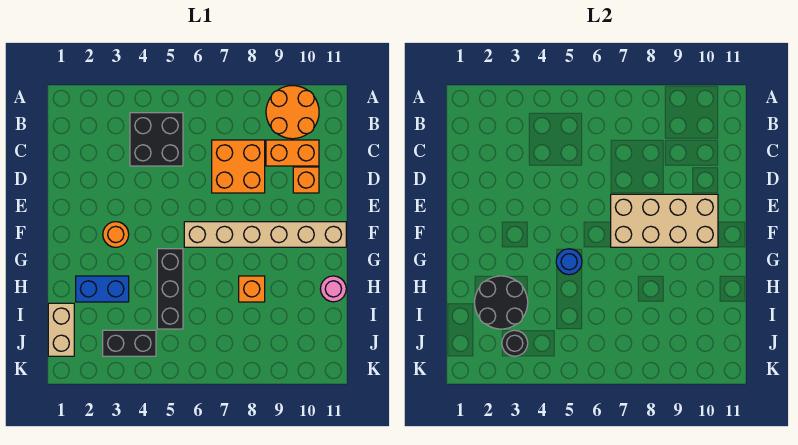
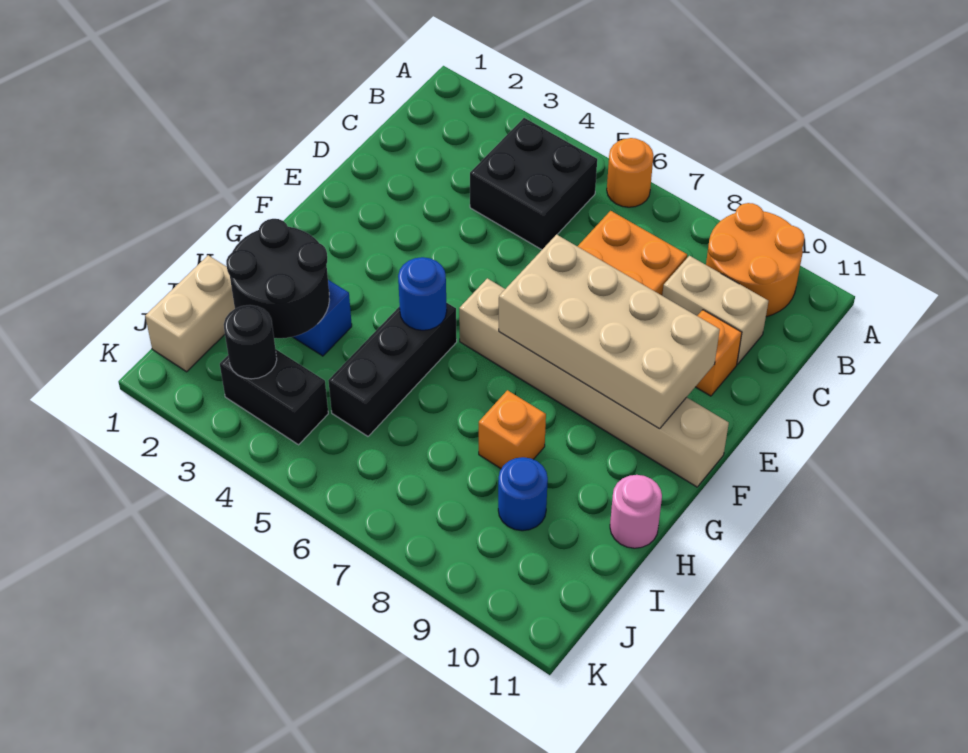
orange 1x2 brick [266,140,319,166] -> tan 1x2 brick [662,256,768,364]
orange 1x1 round brick [103,222,129,247] -> orange 1x1 round brick moved to [607,138,654,207]
none -> blue 1x1 round brick [498,457,548,531]

